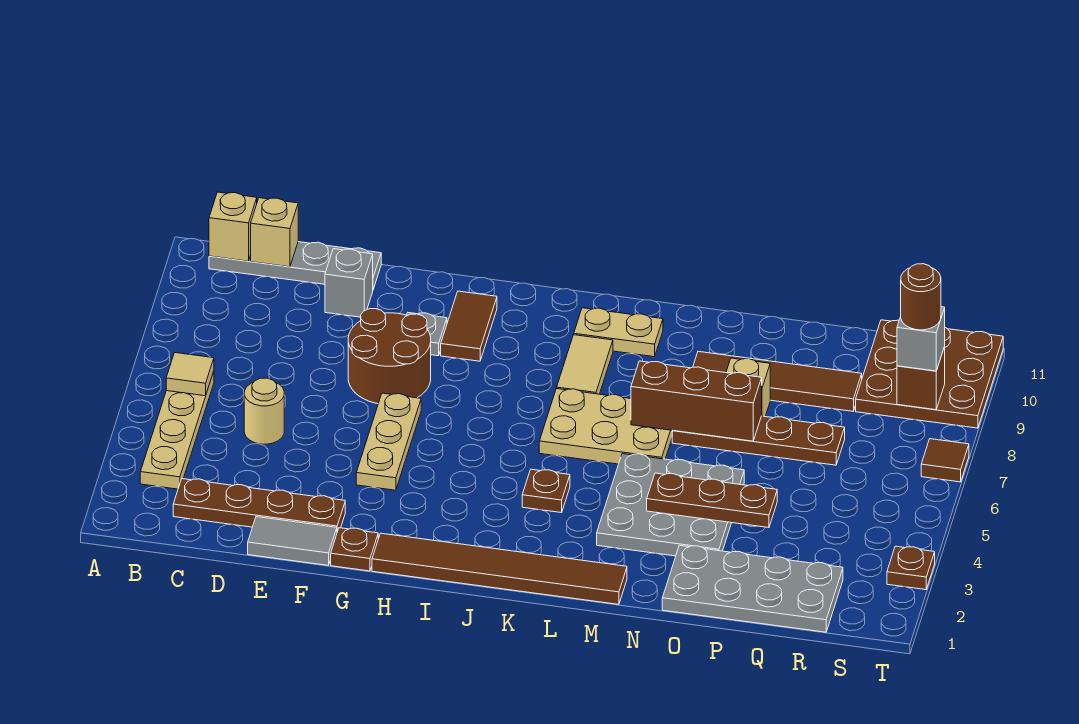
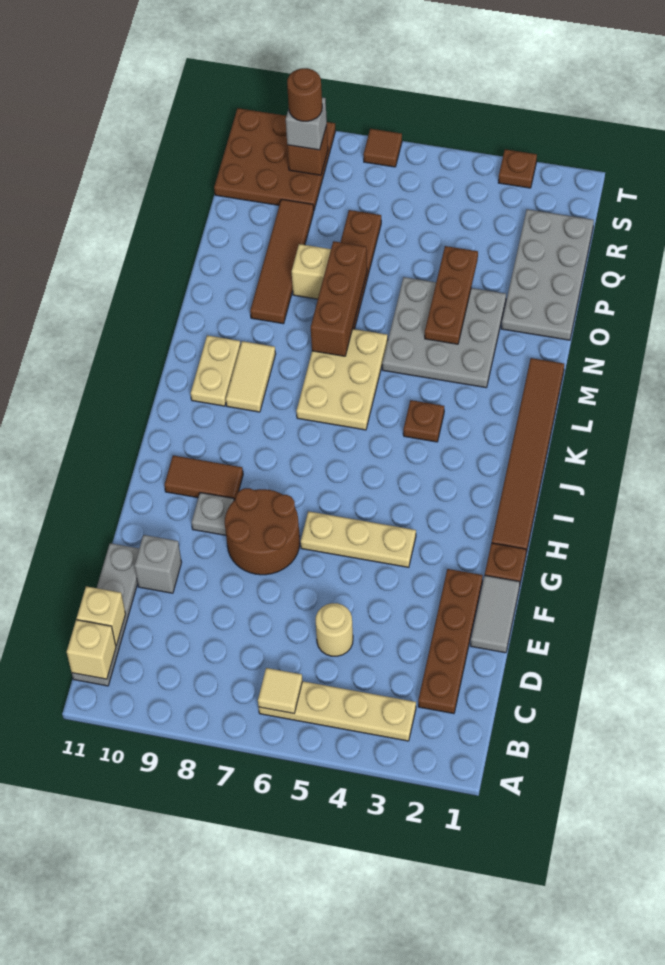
tan 1x2 tile [557,335,613,394] -> tan 1x2 tile turned to [226,341,276,412]

